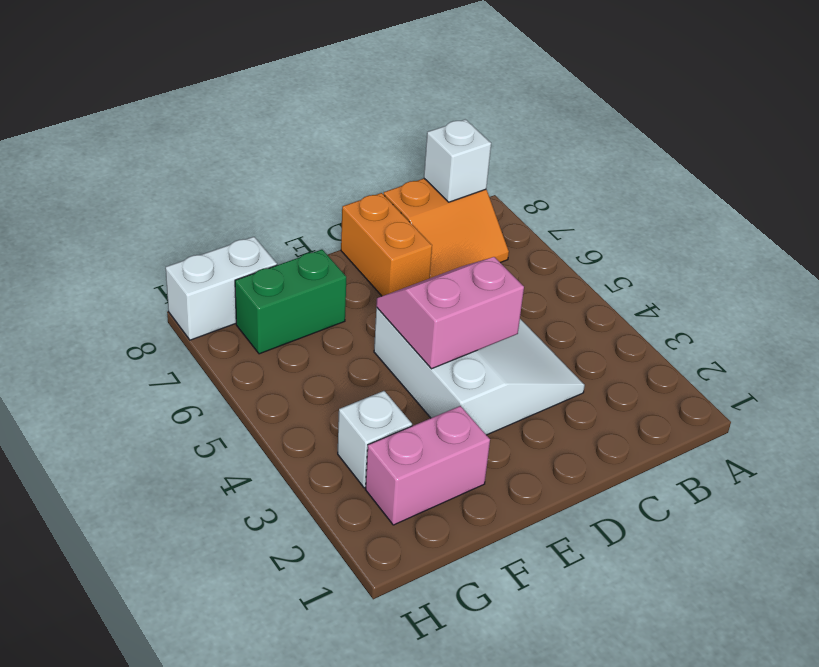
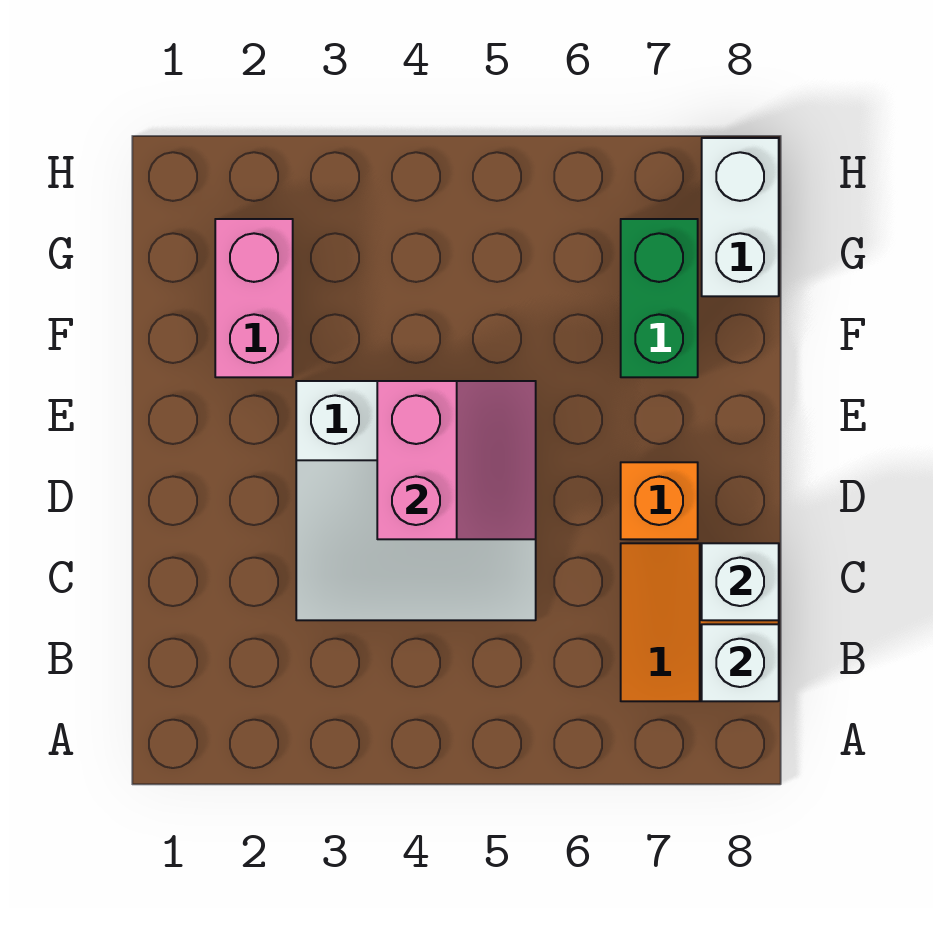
orange 1x2 brick [341,193,432,296] -> orange 1x1 brick [621,462,698,539]
white 1x1 brick [338,391,412,488] -> white 1x1 brick moved to [702,543,779,620]

